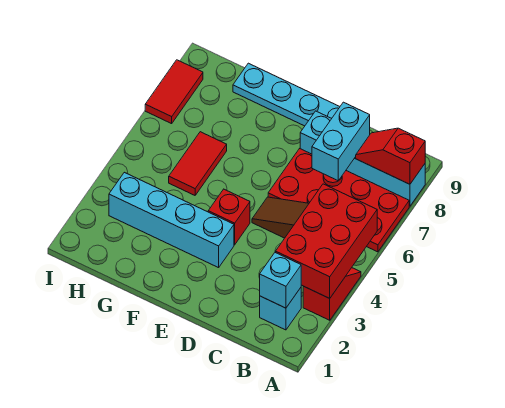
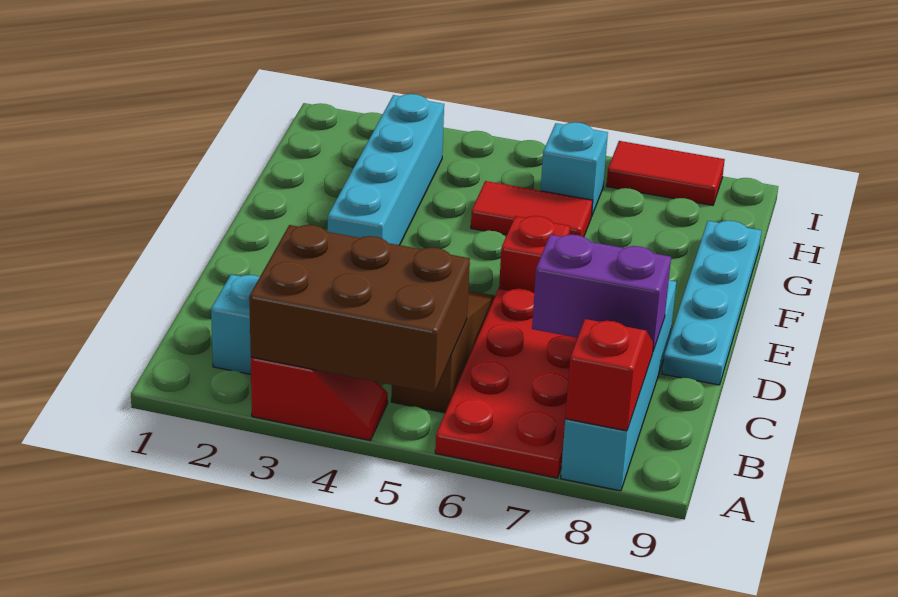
red 2x3 brick [276,184,377,298] -> brown 2x3 brick [249,225,470,393]
cyan 1x1 brick [260,252,301,308] -> cyan 1x1 brick moved to [541,122,608,217]
cyan 1x2 brick [312,102,370,181] -> purple 1x2 brick [532,235,671,351]
red 1x1 brick [208,189,250,245] -> red 1x1 brick moved to [499,216,570,293]

